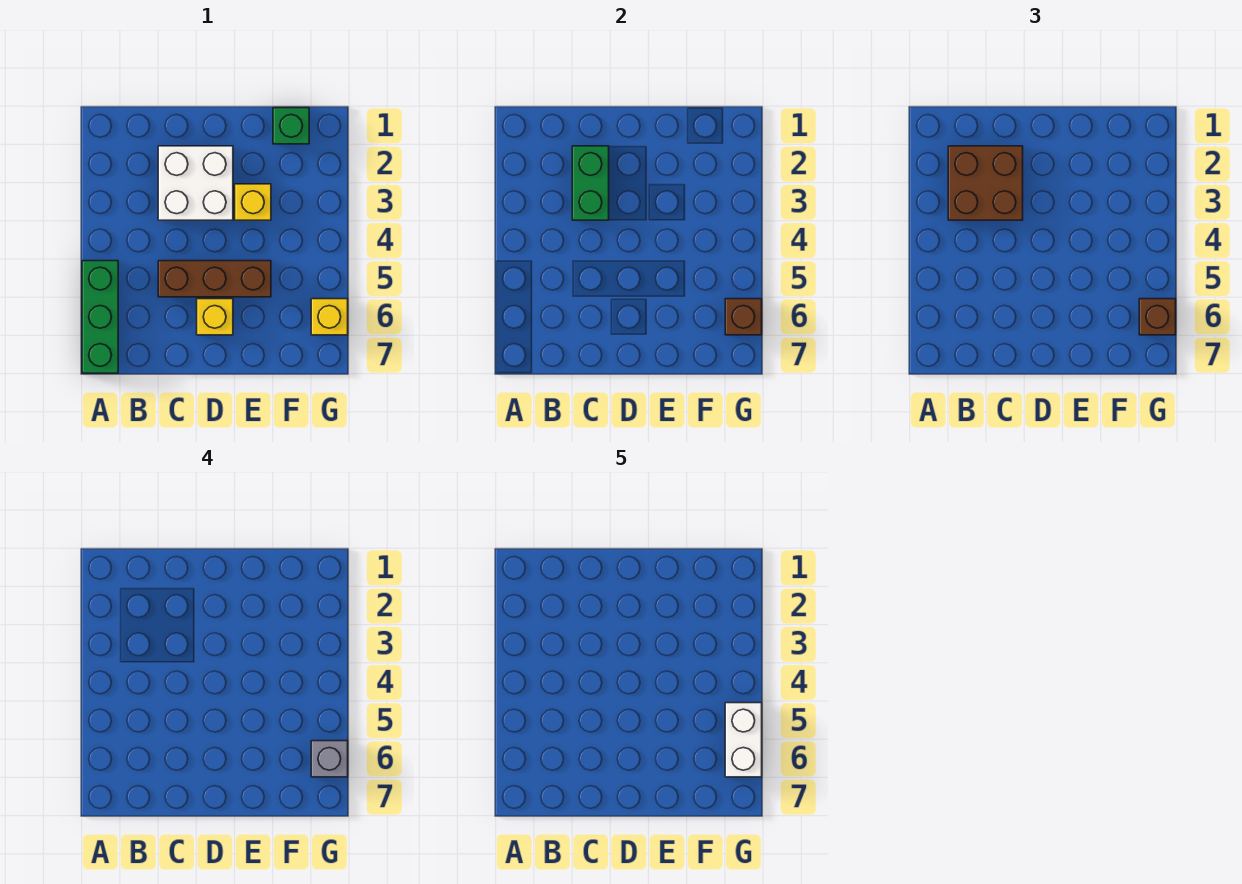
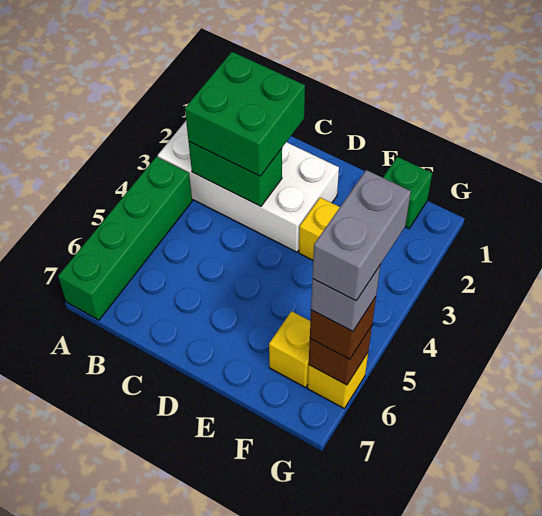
green 1x3 brick [82,261,118,373] -> green 1x4 brick [58,157,192,320]
brown 2x2 brick [948,146,1023,220] -> green 2x2 brick [185,52,305,176]
white 2x2 brick [158,146,233,220] -> white 2x4 brick [158,121,339,252]
green 1x2 brick [572,146,609,220] -> green 1x2 brick turned to [189,142,282,206]
brown 1x3 brick [158,261,271,297] -> none
yellow 1x1 brick [197,299,233,335] -> yellow 1x1 brick moved to [269,311,310,387]
white 1x2 brick [725,703,762,777] -> grey 1x2 brick [312,170,411,301]

